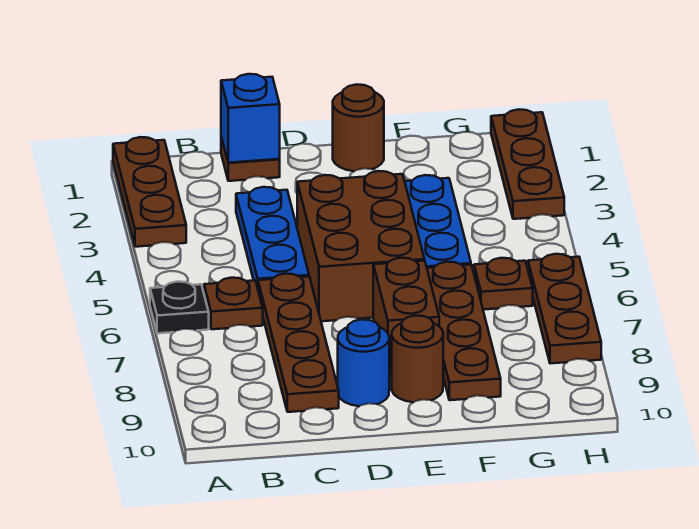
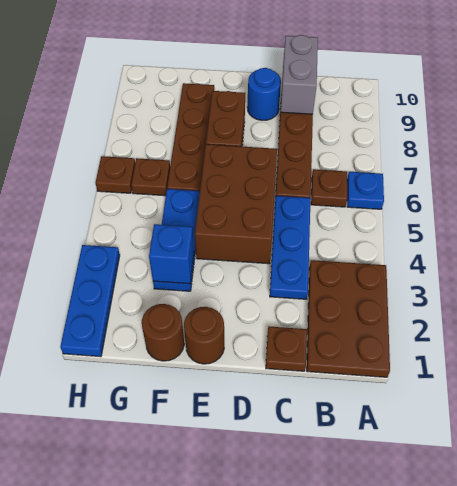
brown 1x3 plate [113,137,186,247] -> brown 2x3 plate [307,260,390,377]
black 1x1 plate [150,282,209,333] -> blue 1x1 plate [347,172,384,209]
blue 1x1 brick [221,74,280,163] -> blue 1x1 brick moved to [149,224,194,284]
none -> grey 1x2 brick [281,35,318,114]
brown 1x1 round brick [392,316,443,402] -> brown 1x1 round brick moved to [142,304,184,361]
brown 1x3 plate [491,109,564,219] -> blue 1x3 plate [60,245,120,357]
brown 1x3 plate [528,254,601,364] -> brown 1x1 plate [96,156,135,193]

